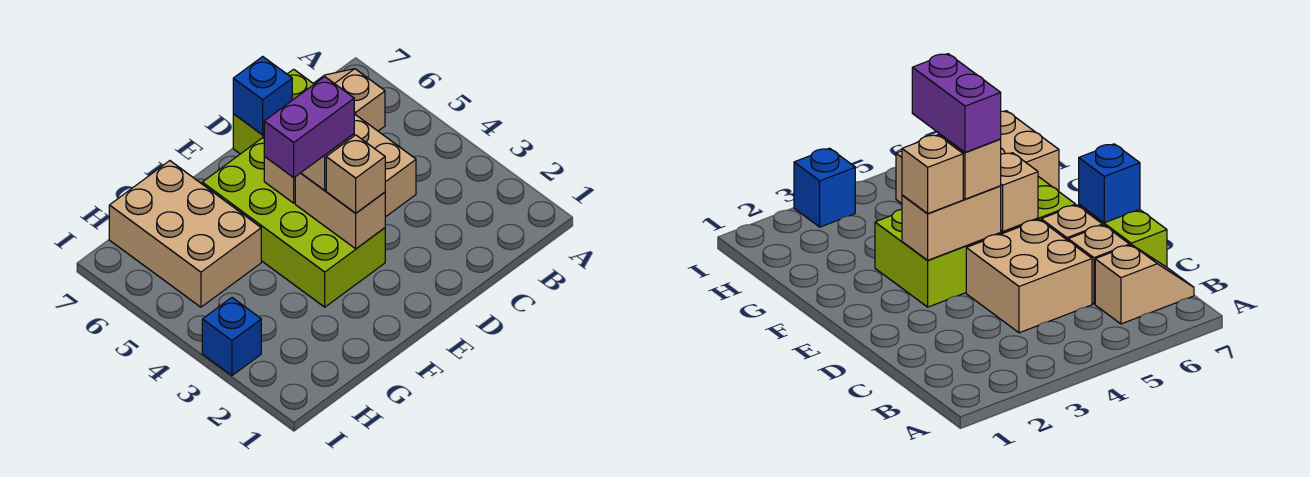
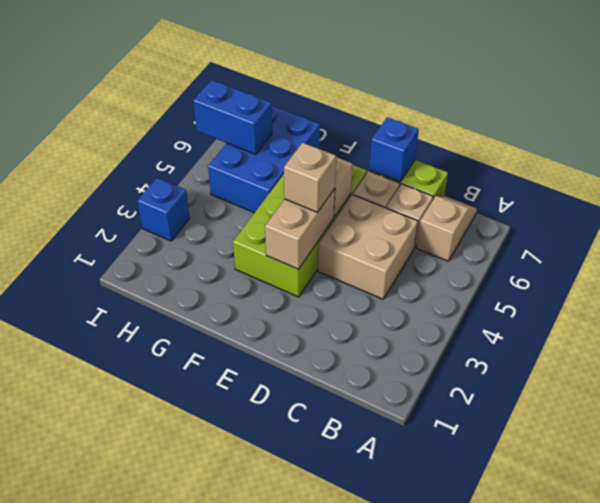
tan 1x1 brick [326,135,385,213] -> none
purple 1x2 brick [264,77,354,178] -> none
tan 2x3 brick [109,161,261,307] -> blue 2x3 brick [208,105,320,213]
none -> blue 1x2 brick [193,80,272,154]

